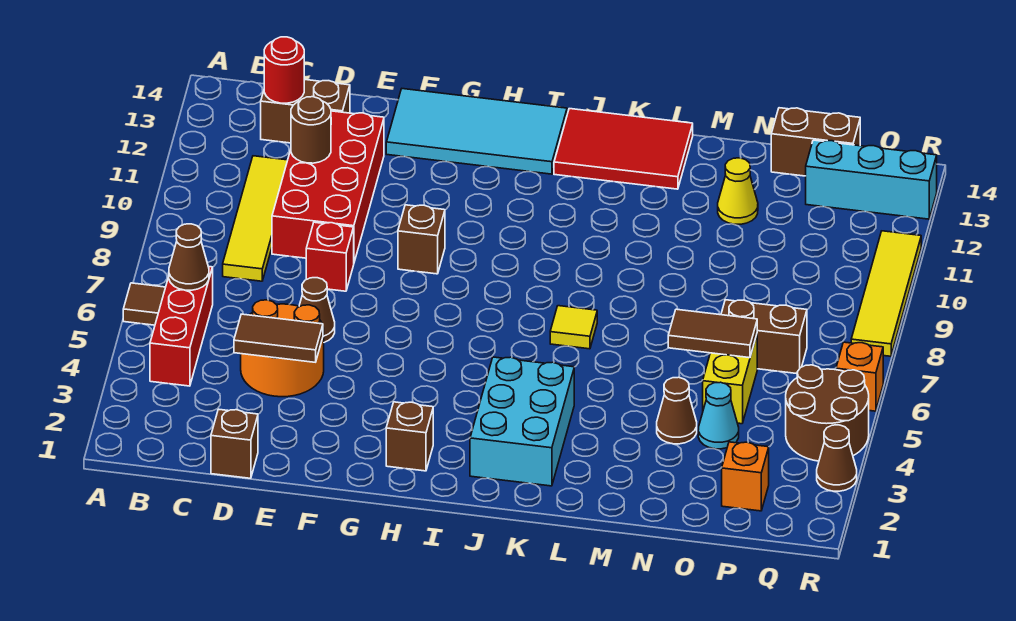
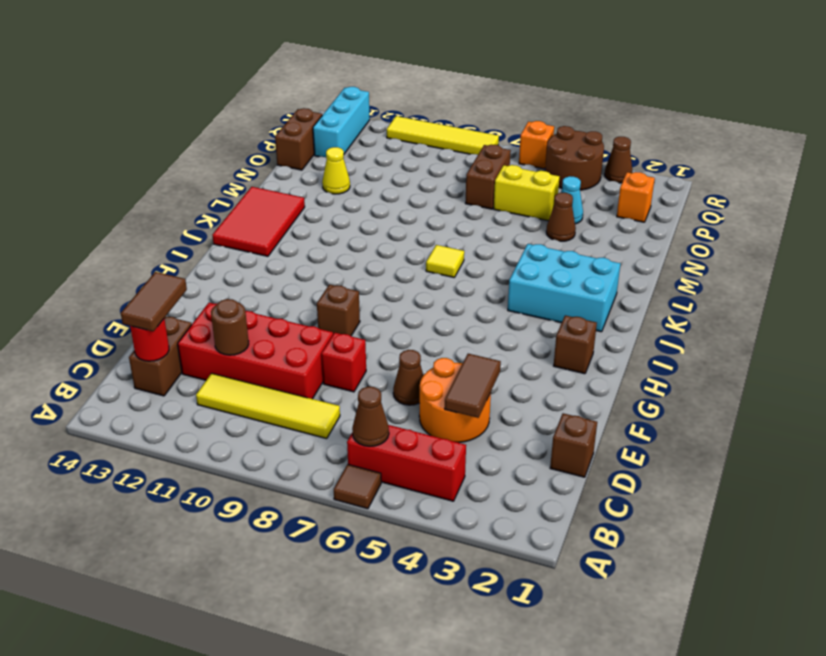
cyan 2x4 tile [386,89,567,174] -> none
brown 1x2 tile [668,309,757,358] -> brown 1x2 tile moved to [121,272,187,331]

